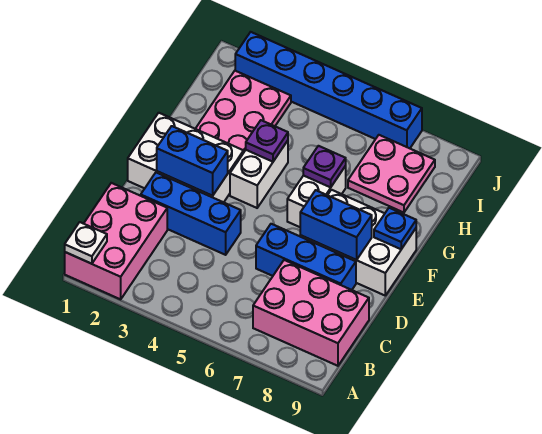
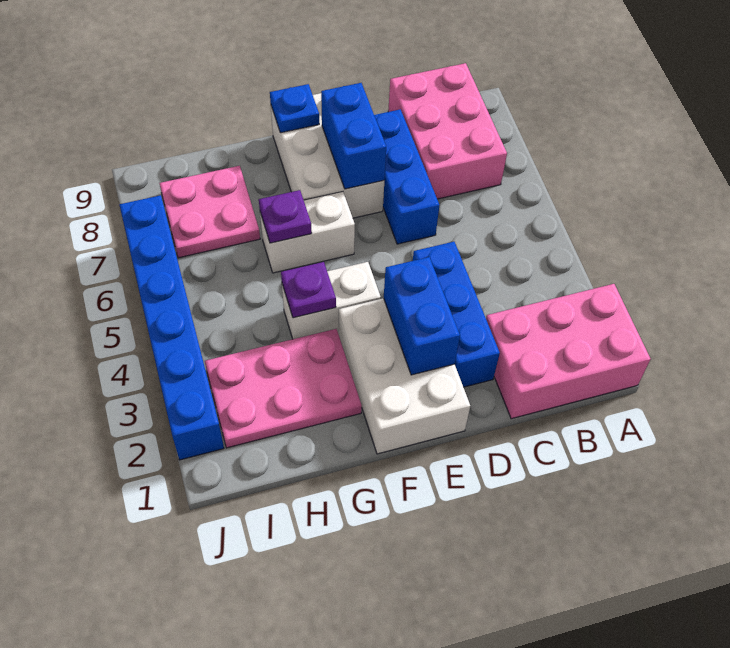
white 1x1 plate [65,222,107,264] -> none

